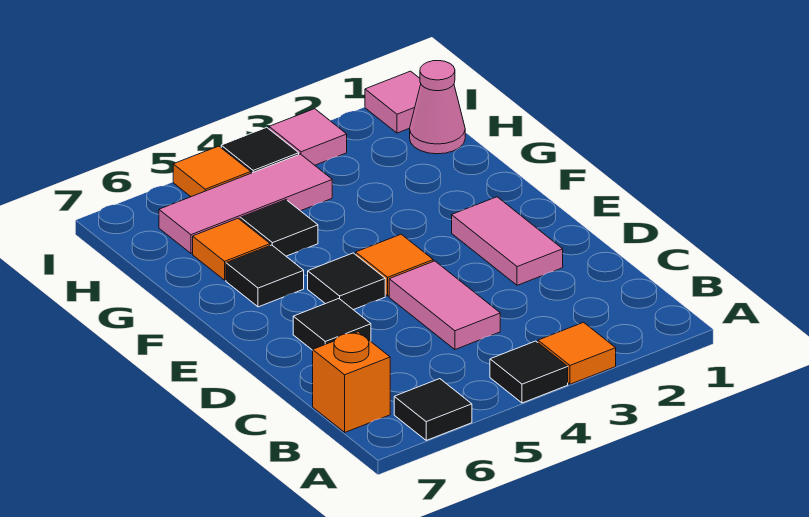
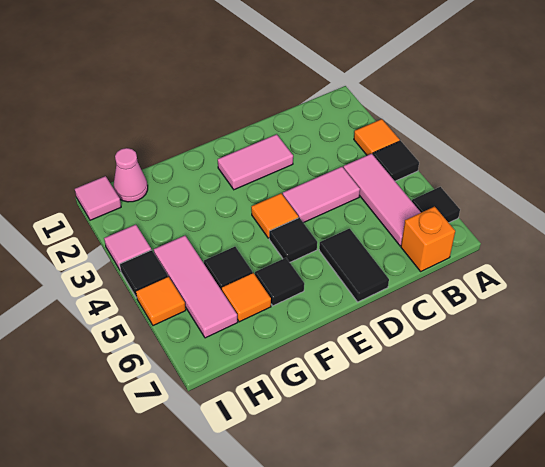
none -> pink 1x3 tile [343,154,421,246]
black 1x1 tile [293,299,371,350] -> black 1x2 tile [319,229,389,302]

